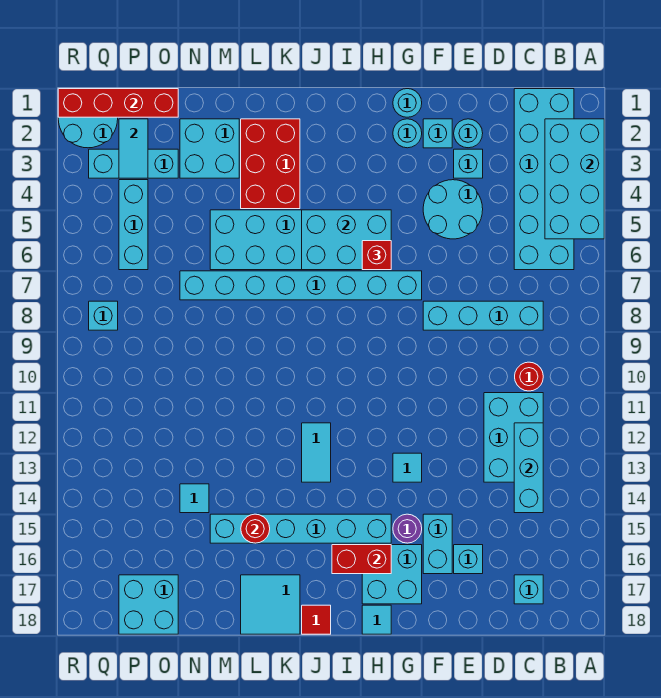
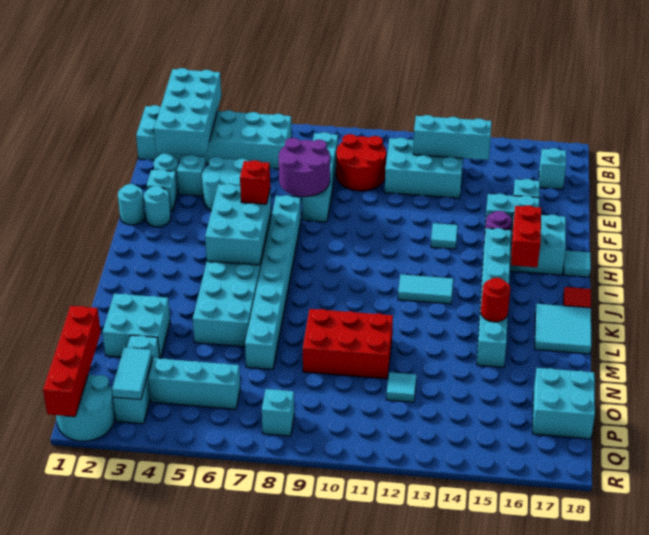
cyan 2x4 brick [545,119,604,239] -> cyan 2x4 brick turned to [154,68,221,156]
red 1x1 round brick [515,362,543,391] -> red 2x2 round brick [336,134,386,191]
none -> purple 2x2 round brick [279,138,330,197]
red 2x3 brick [241,119,300,209] -> red 2x3 brick moved to [303,309,393,379]
cyan 1x1 tile [180,484,209,513] -> cyan 1x1 tile moved to [386,372,416,402]
cyan 1x2 tile [119,119,148,178] -> cyan 1x2 tile turned to [112,348,152,400]

